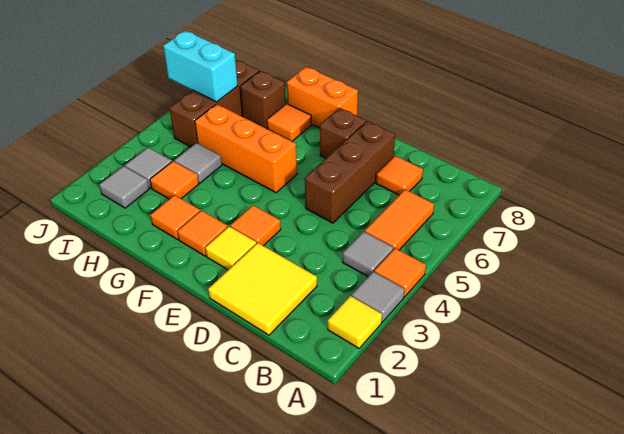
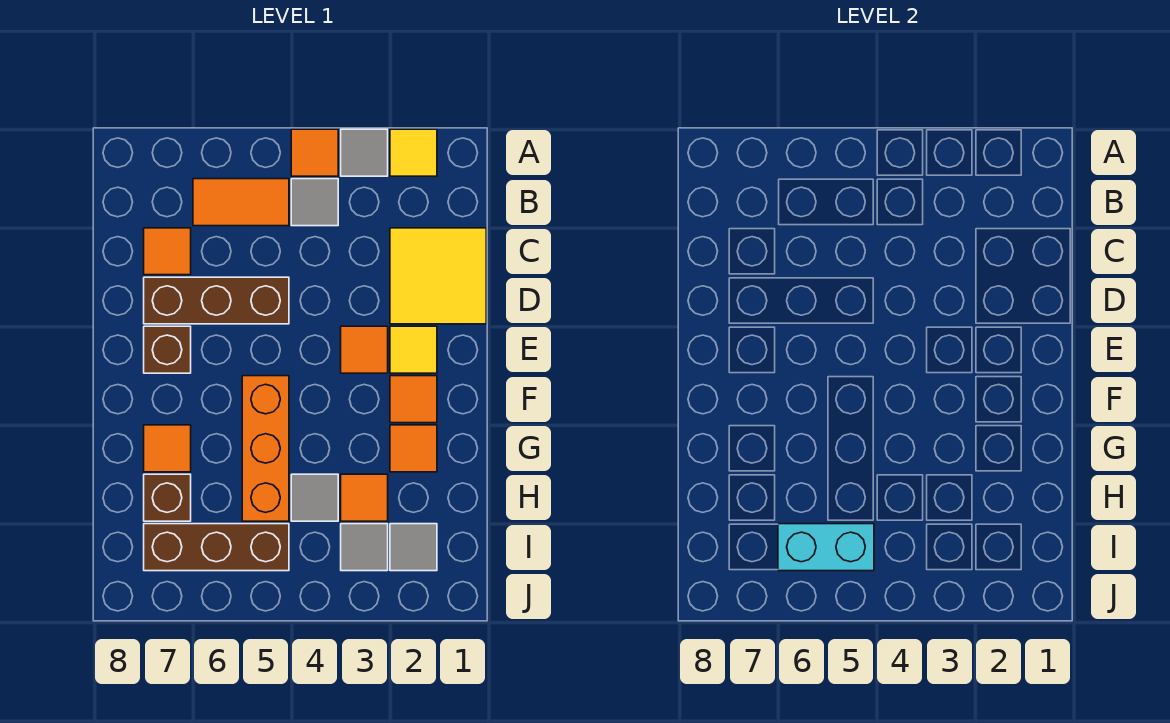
orange 1x2 brick [287,67,358,128] -> none
cyan 1x2 brick [163,31,238,102] -> cyan 1x2 brick turned to [778,524,874,571]

